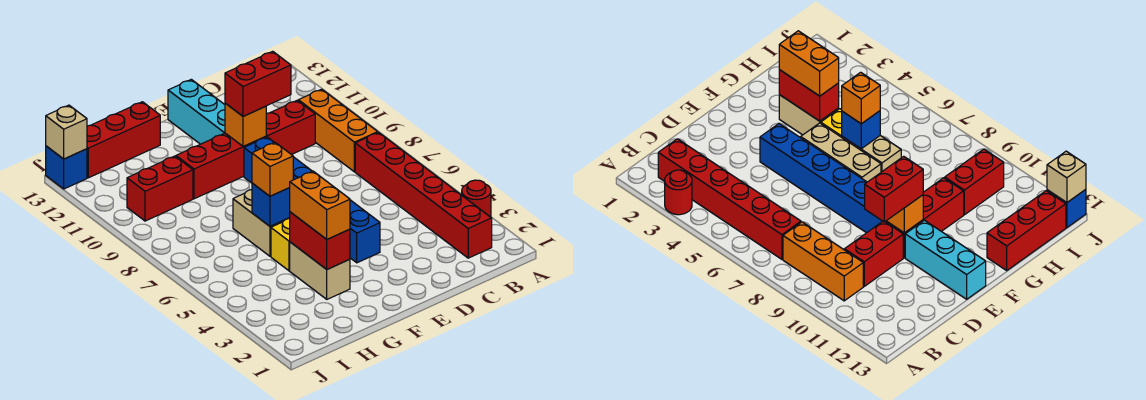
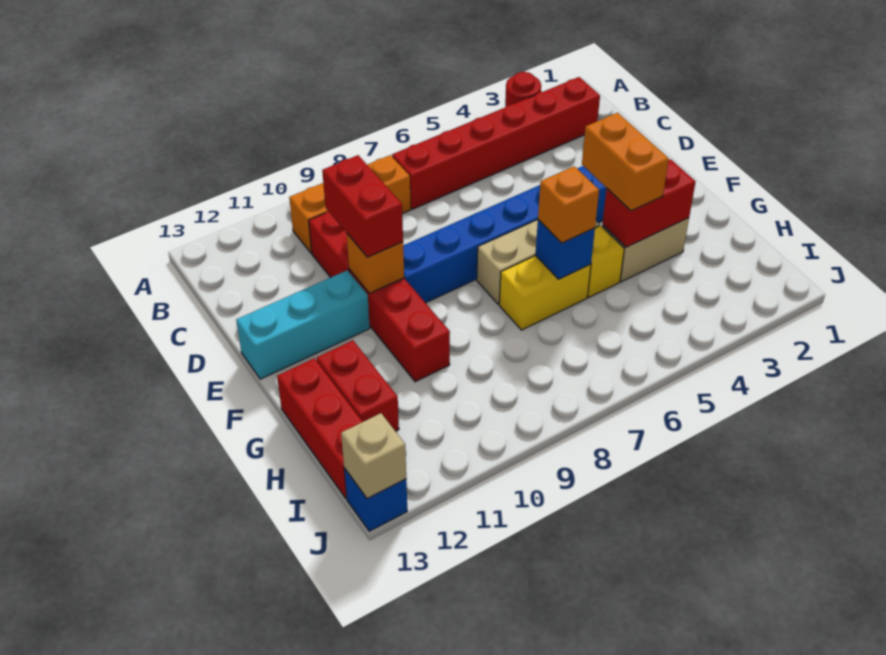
orange 1x2 brick [289,171,350,239] -> orange 1x2 brick turned to [582,113,669,211]
tan 1x2 brick [233,190,289,256] -> yellow 1x2 brick [499,256,591,330]
red 1x2 brick [127,156,193,221] -> red 1x2 brick moved to [317,340,399,431]

